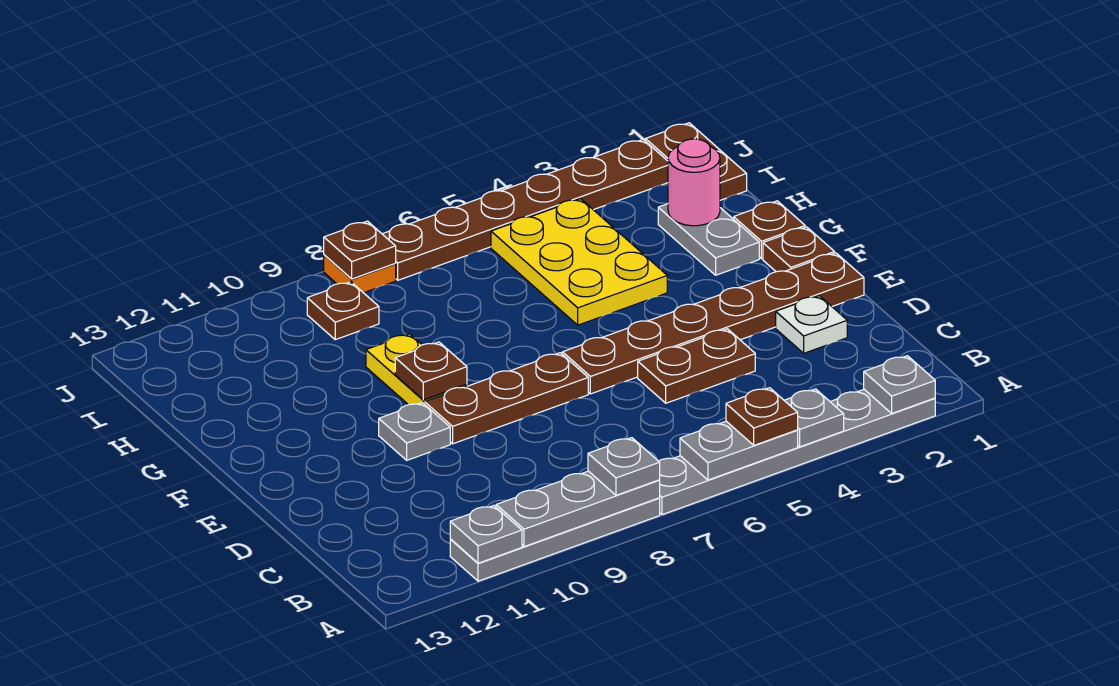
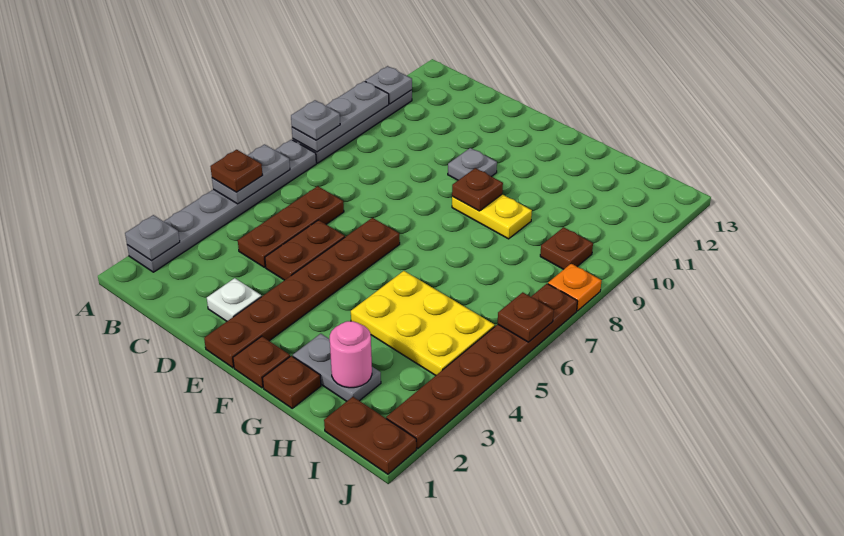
grey 1x1 plate [784,389,844,447] -> none
brown 1x3 plate [425,353,588,444] -> brown 1x3 plate moved to [238,186,344,267]
brown 1x1 plate [324,221,396,279] -> brown 1x1 plate moved to [498,292,554,342]

